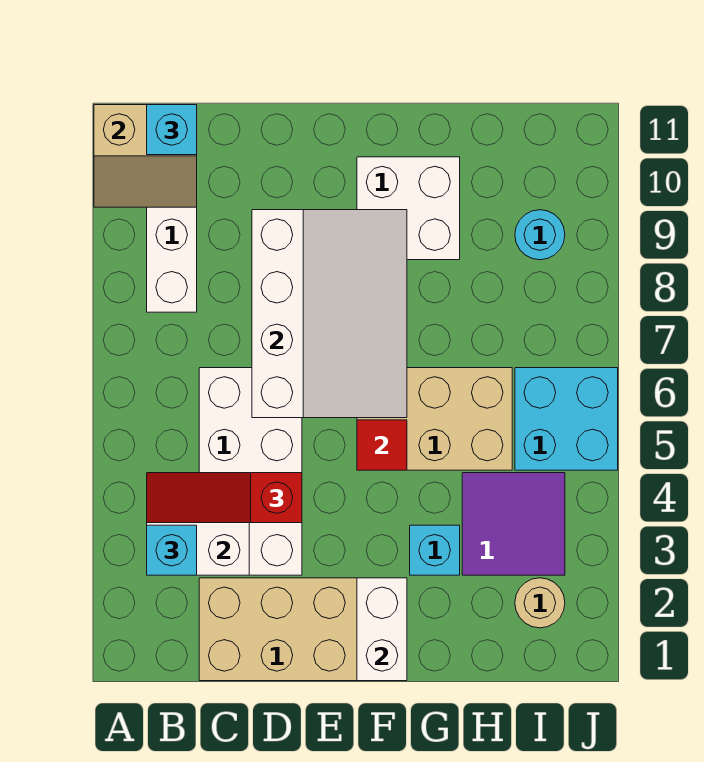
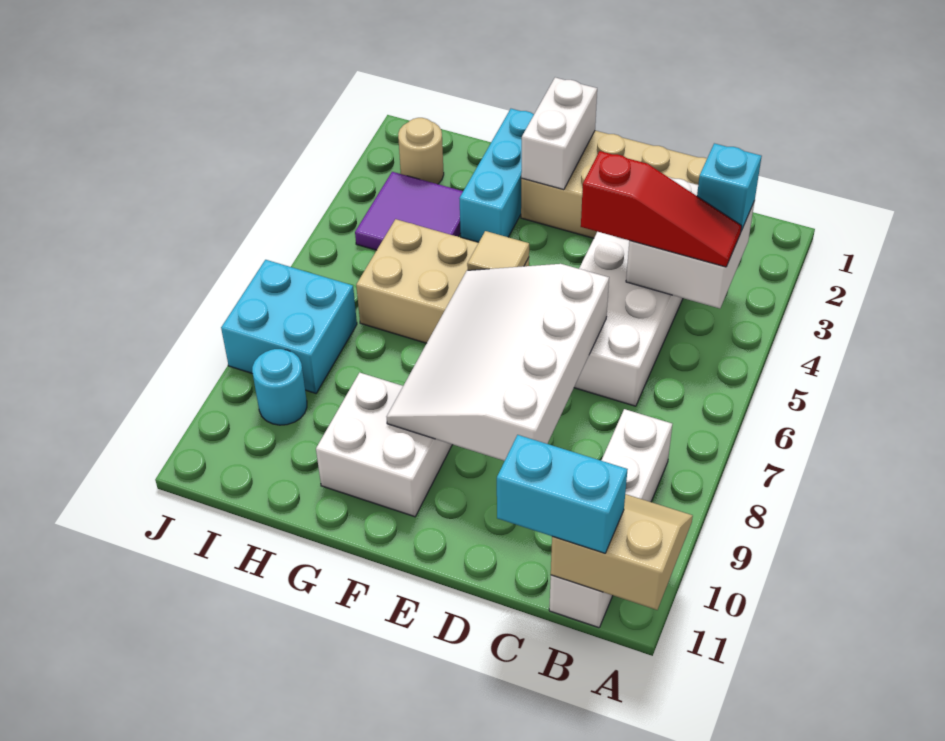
cyan 1x1 brick [147,105,197,155] -> cyan 1x2 brick [497,435,628,553]
red 1x1 tile [357,420,407,470] -> tan 1x1 tile [467,231,529,270]
cyan 1x1 brick [410,525,460,575] -> cyan 1x3 brick [459,109,534,242]
cyan 2x2 brick [515,368,618,470] -> cyan 2x2 brick moved to [221,260,357,393]

